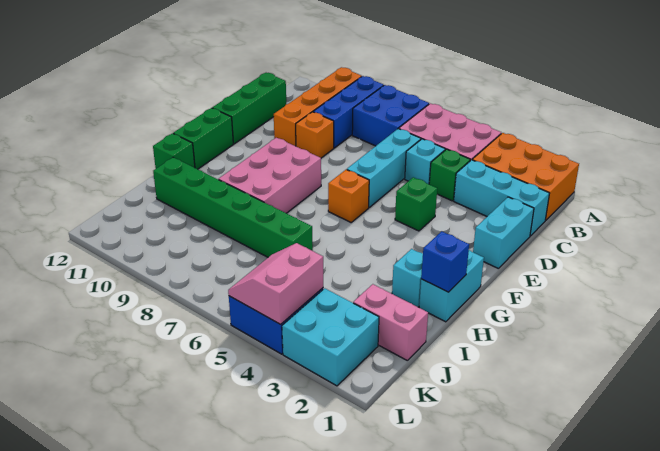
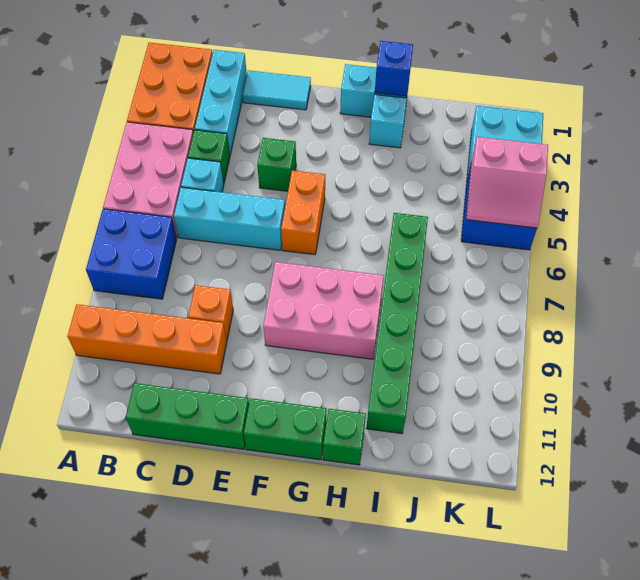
blue 1x3 brick [313,76,384,148] -> none
cyan 1x2 brick [473,197,534,268] -> cyan 1x2 tile [243,70,311,110]
orange 1x1 brick [328,170,369,222] -> orange 1x2 brick [281,170,325,255]
pink 1x2 brick [353,284,428,360] -> none

